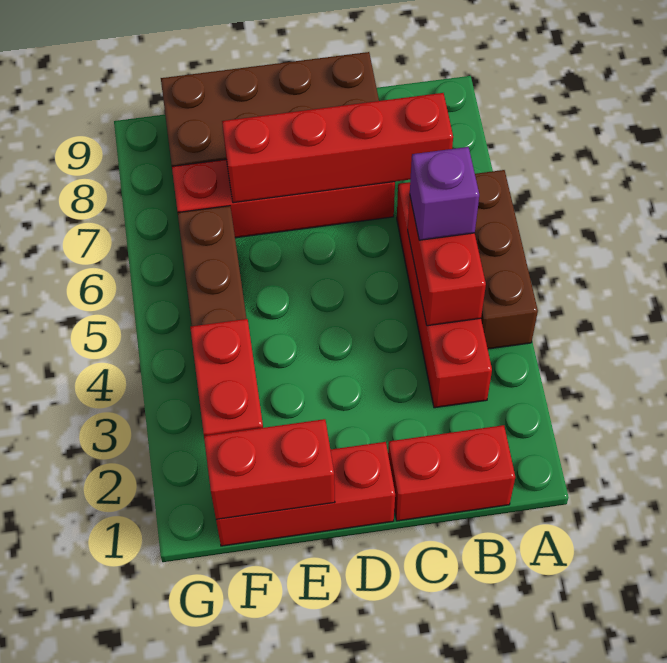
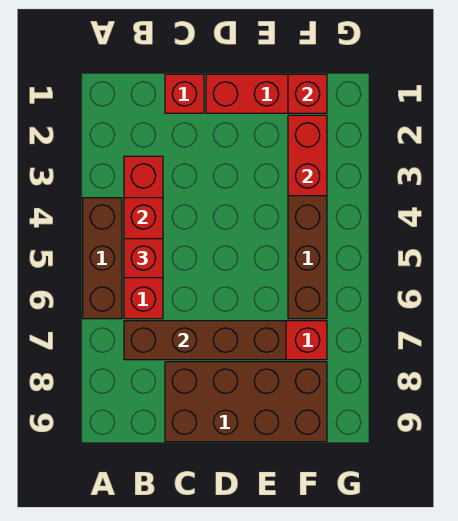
red 1x2 brick [388,425,515,521] -> red 1x1 brick [165,74,204,113]
purple 1x1 brick [410,147,479,240] -> red 1x1 brick [124,239,163,278]
red 1x4 brick [222,93,453,203] -> brown 1x4 brick [124,321,286,360]
red 1x2 brick [204,419,335,519] -> red 1x1 brick [288,74,327,113]

